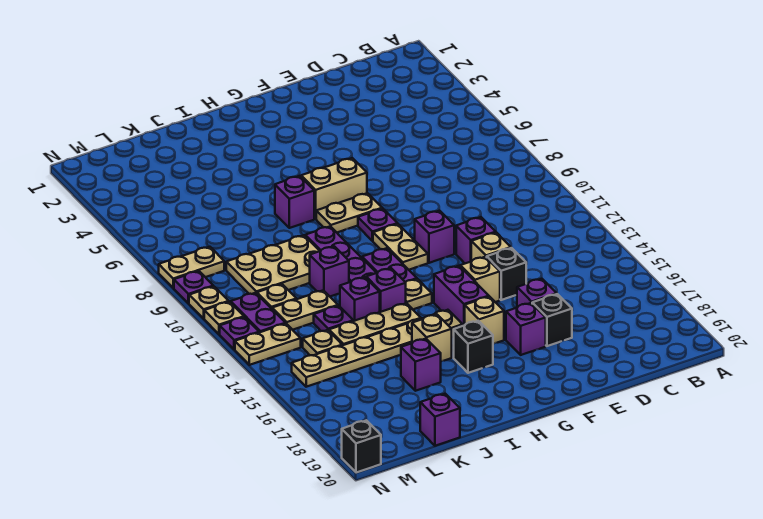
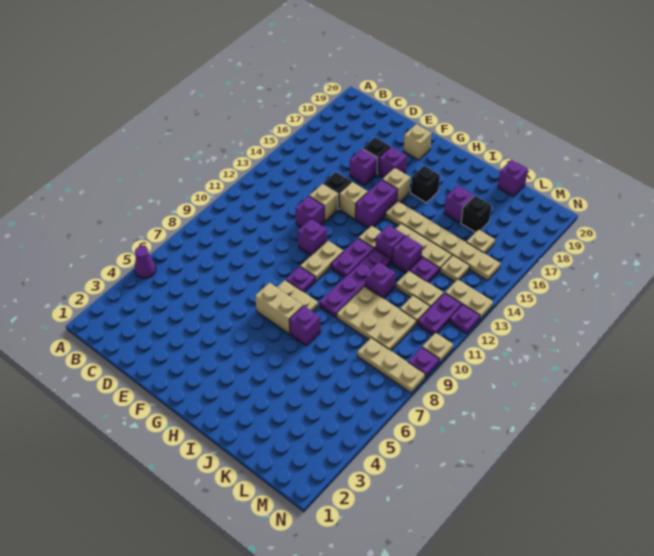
none -> purple 1x1 cone [135,246,156,278]
tan 1x1 brick [412,314,452,361] -> tan 1x1 brick moved to [404,124,432,160]
tan 1x2 plate [159,247,224,288] -> tan 1x3 plate [357,338,425,393]
tan 1x1 plate [204,302,244,334] -> tan 1x1 plate moved to [467,230,495,254]
black 1x1 brick [342,420,381,473] -> black 1x1 brick moved to [461,196,492,232]

